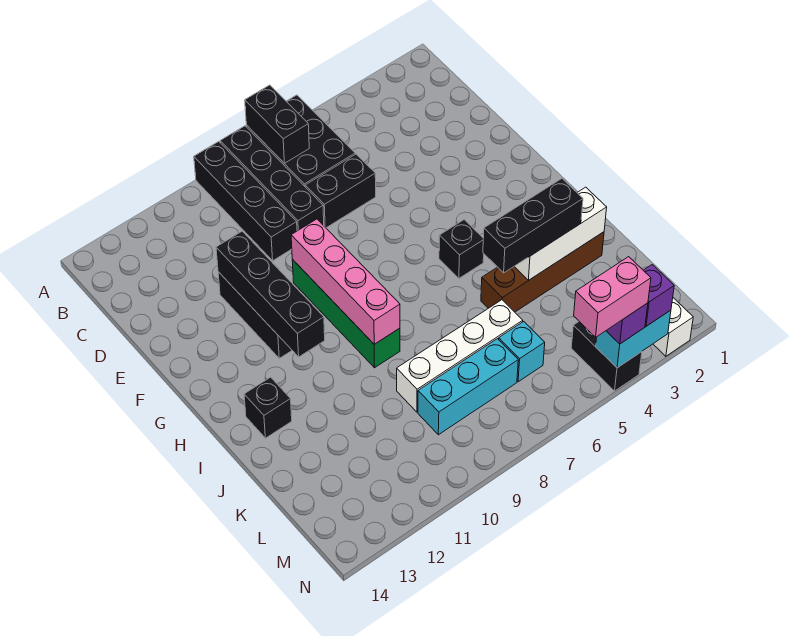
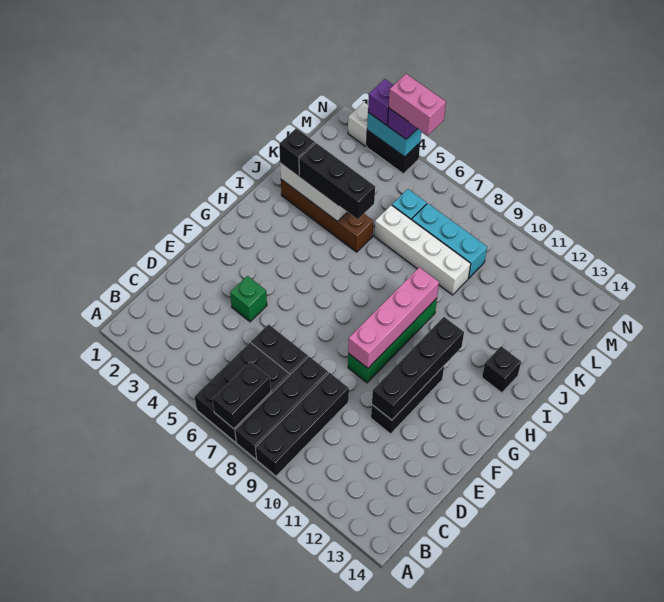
none -> green 1x1 brick [230,276,267,322]
black 1x1 brick [439,220,484,278] -> black 1x1 brick moved to [279,128,315,175]
black 1x2 brick [571,322,642,391] -> black 1x2 brick turned to [367,130,420,174]

